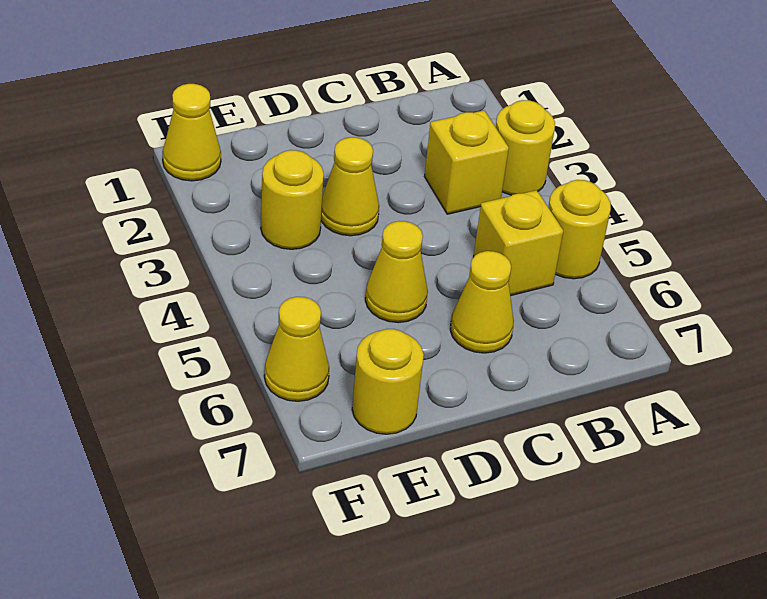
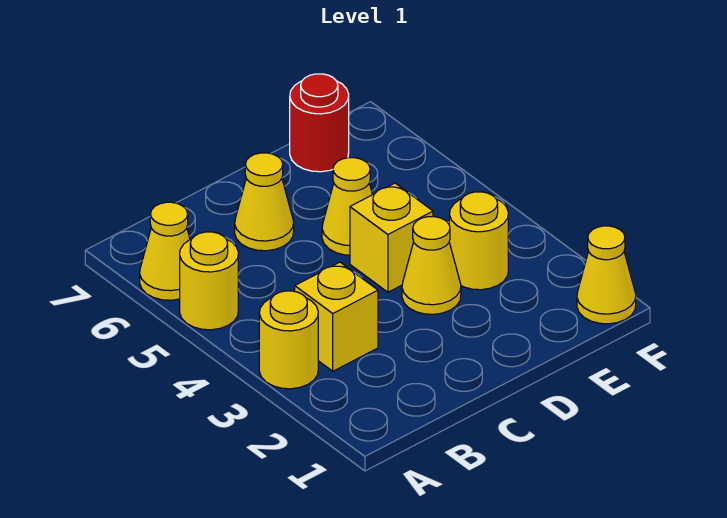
yellow 1x1 brick [474,190,563,296] -> yellow 1x1 brick moved to [350,183,433,292]
yellow 1x1 round brick [352,329,424,434] -> red 1x1 round brick [290,74,349,172]
yellow 1x1 cone [264,297,329,401] -> yellow 1x1 cone moved to [140,202,190,300]

